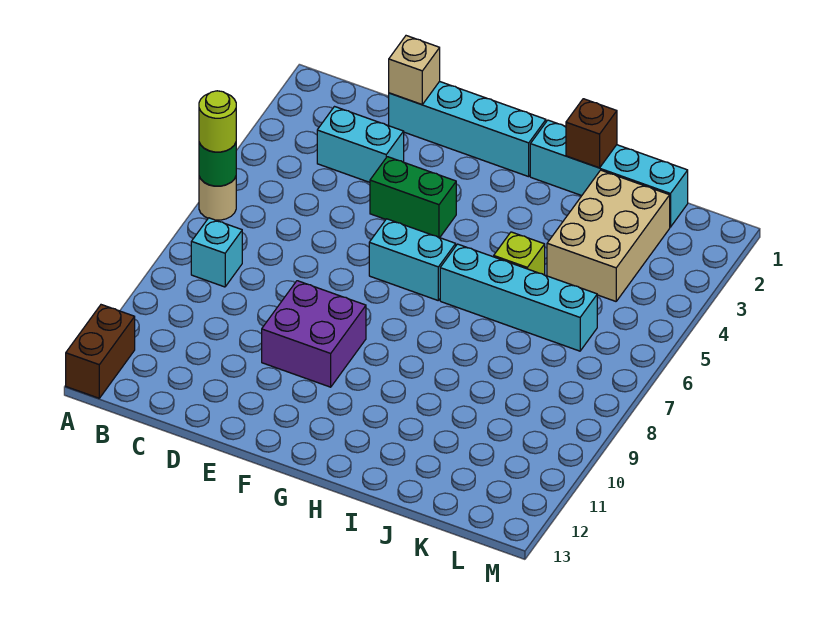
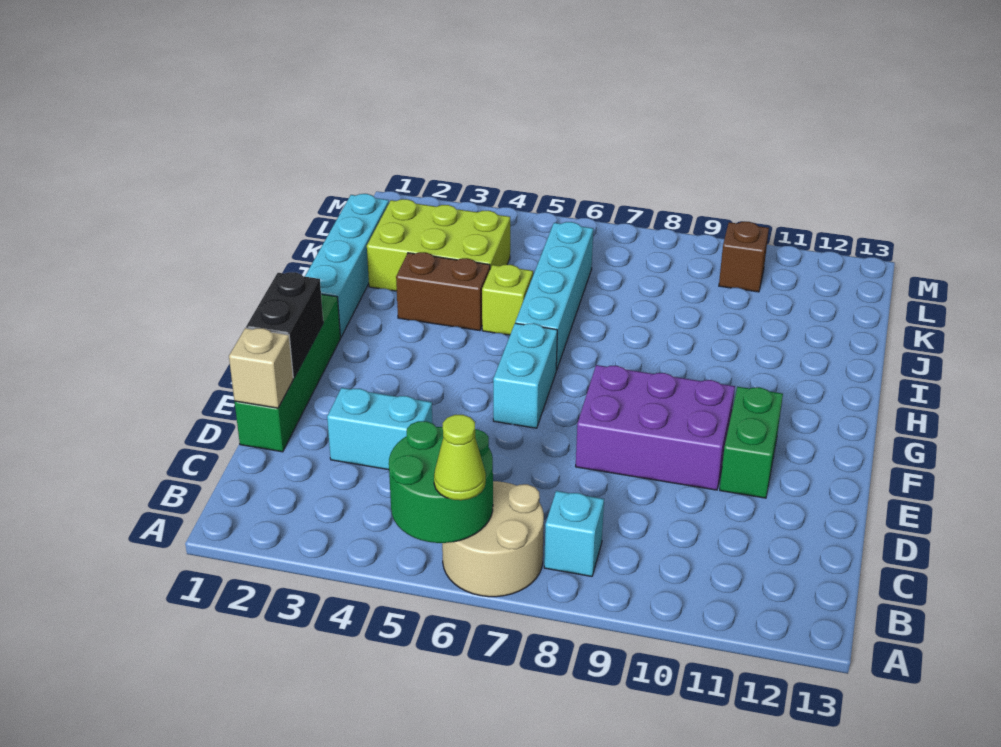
tan 1x1 round brick [199,177,236,220] -> tan 2x2 round brick [442,481,544,597]
green 1x1 round brick [199,143,236,186] -> green 2x2 round brick [389,421,493,543]
lime 1x1 round brick [199,91,236,152] -> lime 1x1 cone [434,415,486,500]
brown 1x2 brick [66,305,135,398] -> brown 1x2 brick moved to [396,252,490,331]
cyan 1x2 brick [317,107,404,182] -> cyan 1x2 brick turned to [327,388,432,470]
cyan 1x4 brick [389,81,546,177] -> green 1x4 brick [235,294,341,452]
none -> black 1x2 brick [246,272,323,378]
green 1x2 brick [370,157,456,238] -> green 1x2 brick moved to [720,387,783,498]
purple 2x2 brick [262,281,366,387] -> purple 2x3 brick [576,365,735,490]
brown 1x1 brick [566,99,617,168] -> brown 1x1 brick moved to [719,222,769,292]
tan 2x3 brick [547,170,670,301] -> lime 2x3 brick [367,199,510,291]

